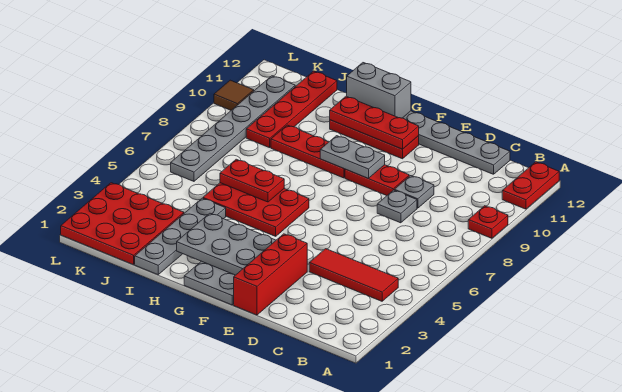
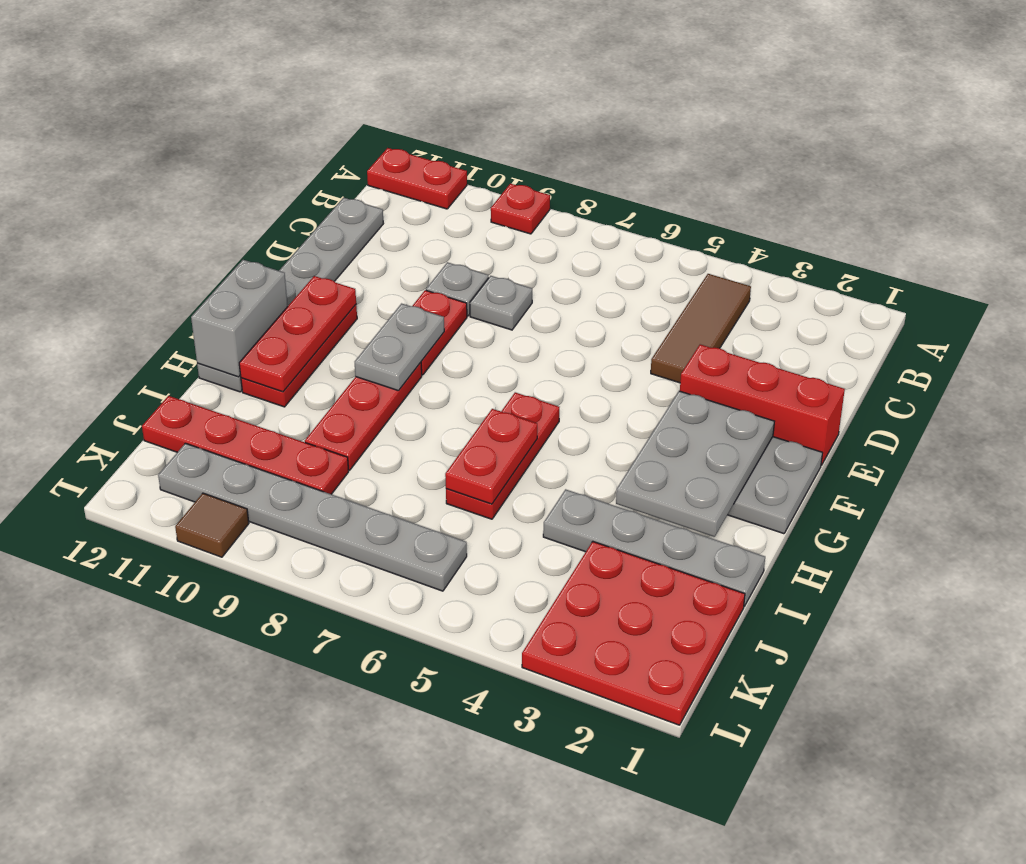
red 1x3 tile [309,249,398,301] -> brown 1x3 tile [651,274,751,383]
red 2x3 plate [203,183,309,236] -> red 1x3 plate [446,392,559,519]

